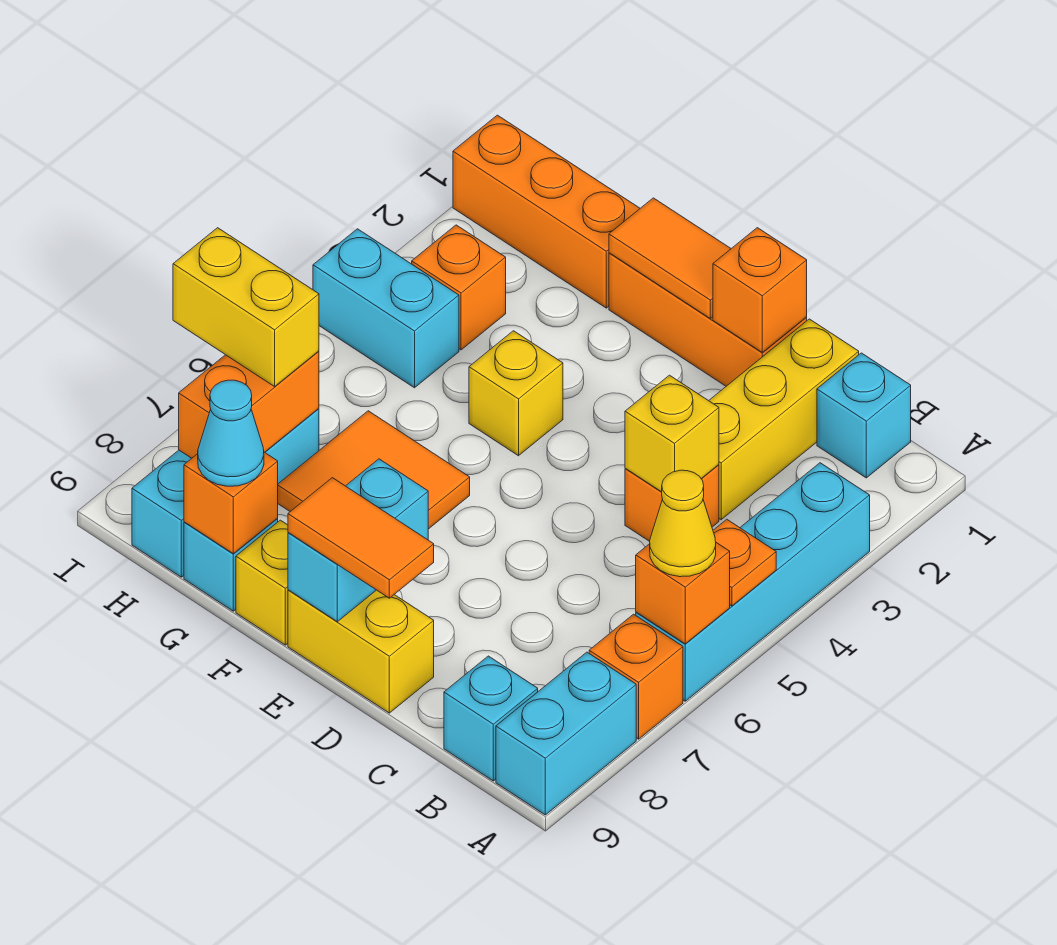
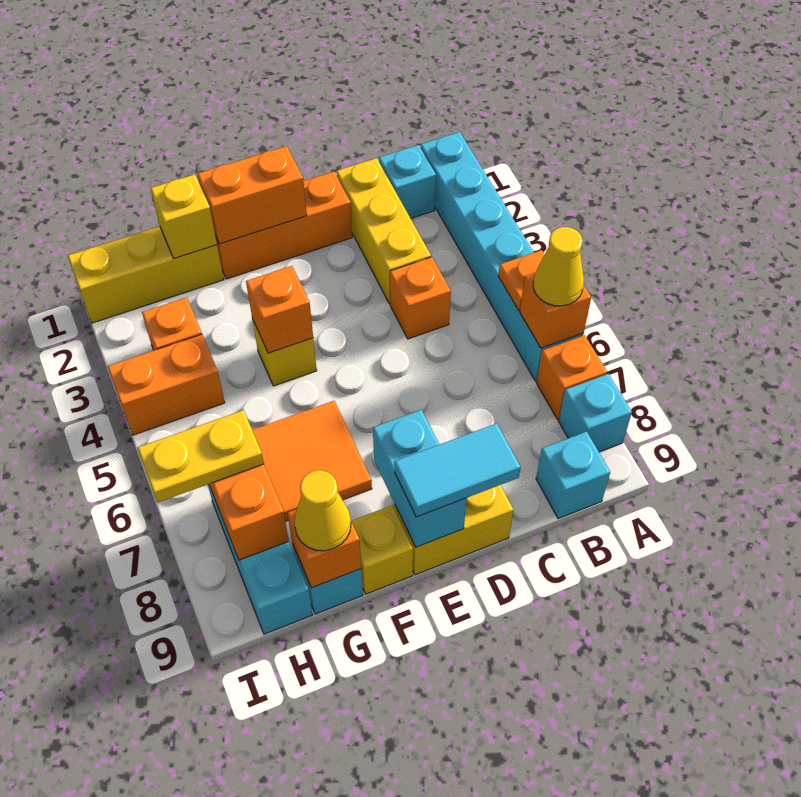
cyan 1x4 brick [636,463,870,701] -> cyan 1x6 brick [420,132,583,381]
cyan 1x2 brick [496,652,636,815] -> cyan 1x1 brick [558,374,632,452]
yellow 1x1 brick [625,375,719,492] -> yellow 1x1 brick moved to [150,174,217,258]
orange 1x1 brick [713,228,807,352] -> orange 1x1 brick moved to [246,266,313,353]
orange 1x2 tile [288,478,434,598] -> cyan 1x2 tile [394,423,521,517]
orange 1x2 tile [609,198,731,318] -> orange 1x2 brick [198,146,307,244]
orange 1x3 brick [453,115,640,308] -> yellow 1x3 brick [68,227,224,323]
cyan 1x1 cone [198,380,264,486] -> yellow 1x1 cone [294,470,351,551]
cyan 1x2 brick [313,229,459,388] -> orange 1x2 brick [108,335,225,435]
yellow 1x2 brick [173,228,319,386] -> yellow 1x2 plate [138,410,264,503]

